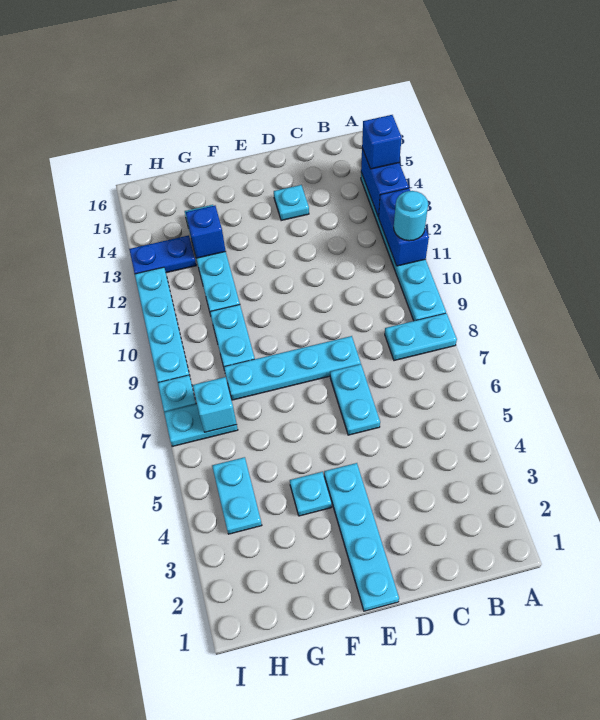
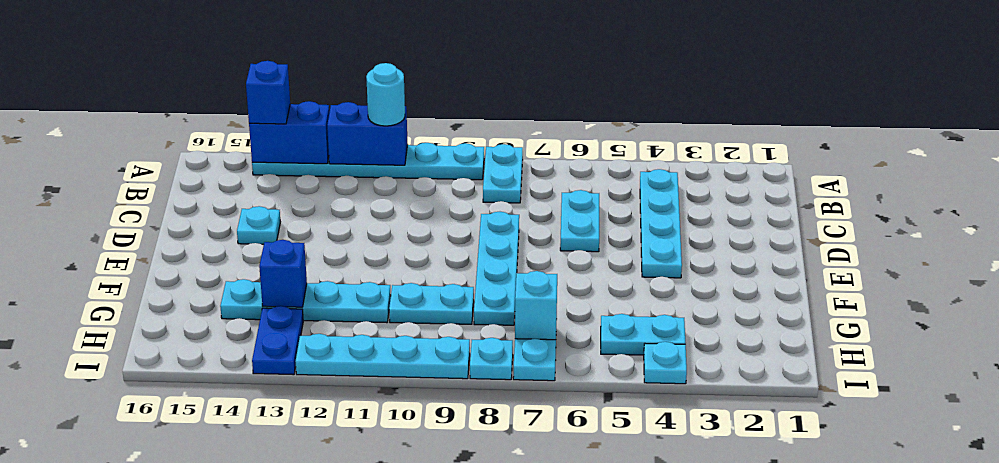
cyan 1x2 plate [330,364,380,435] -> cyan 1x2 plate turned to [560,190,599,252]
cyan 1x4 plate [324,463,399,611] -> cyan 1x4 plate turned to [640,169,682,278]
cyan 1x1 plate [290,472,332,516] -> cyan 1x1 plate moved to [644,342,687,384]

